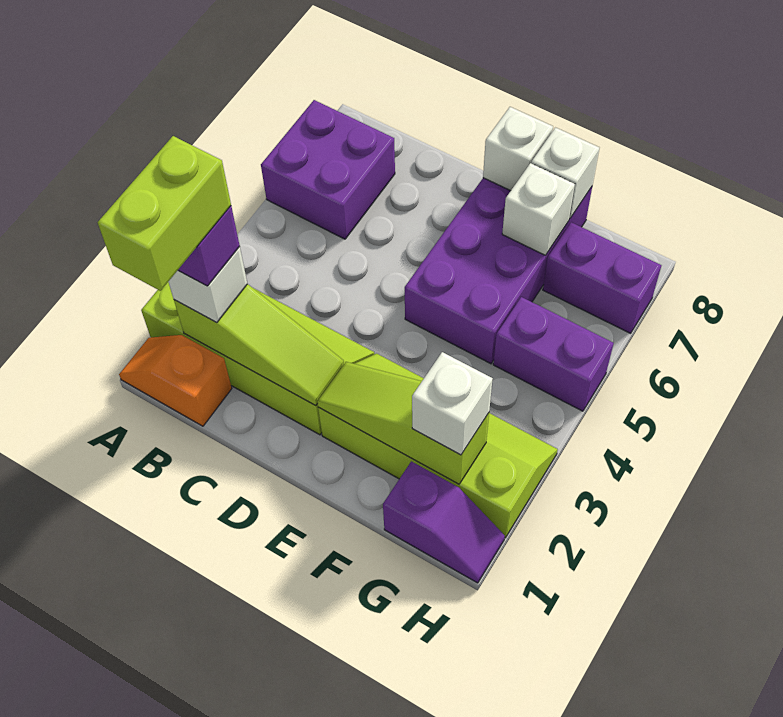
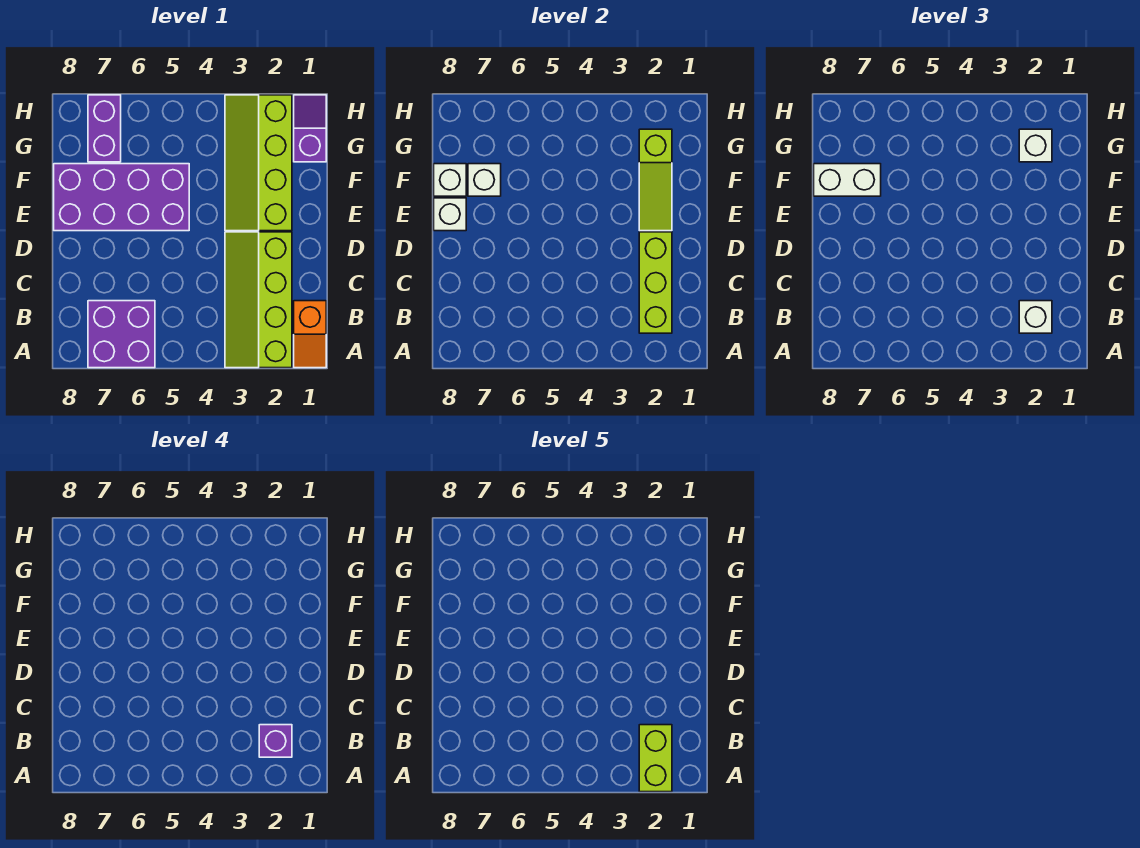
lime 1x2 brick [98,136,231,291] -> lime 1x2 brick turned to [639,725,672,792]
lime 1x3 slope [174,284,344,406] -> lime 1x3 brick [639,232,672,333]
none -> white 1x2 brick [814,164,881,196]
purple 1x2 brick [493,297,614,411] -> none

